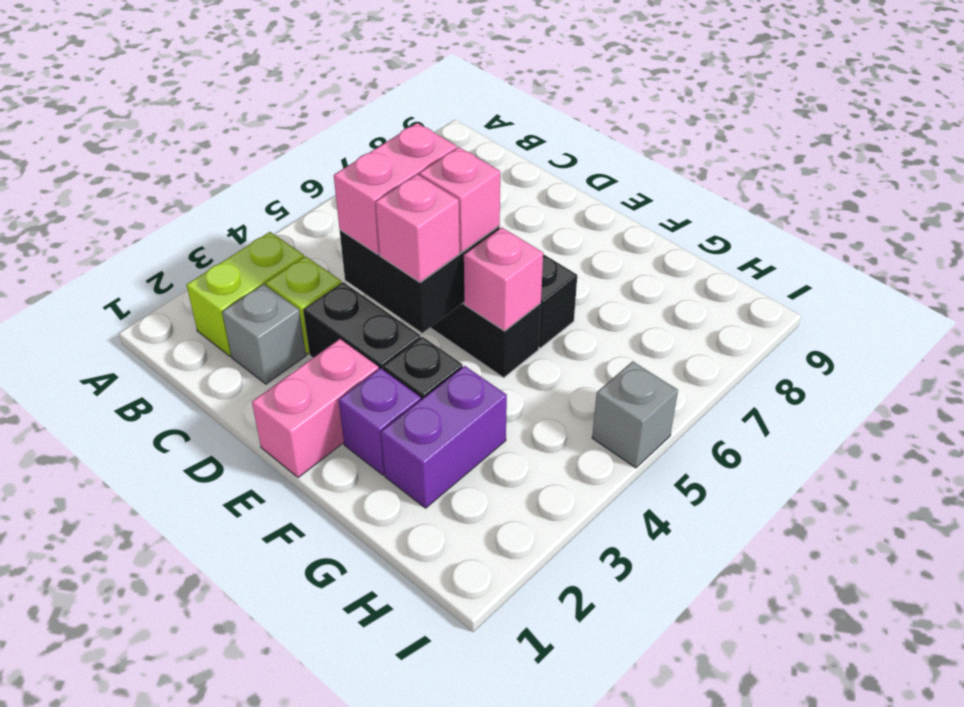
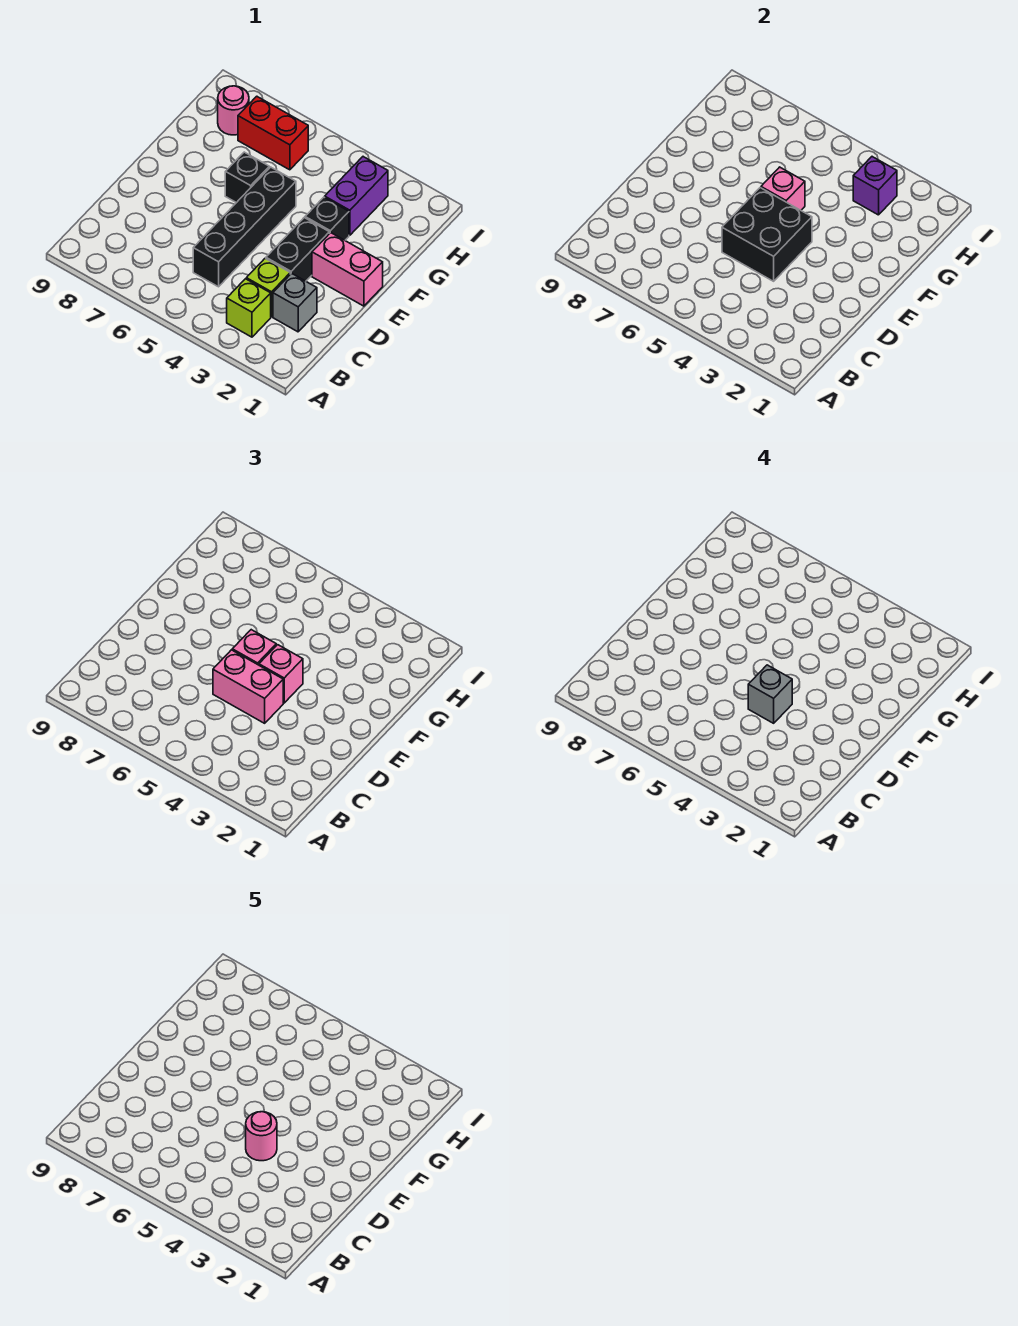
lime 1x2 brick [187,232,304,356] -> lime 1x1 brick [227,279,271,337]
none -> pink 1x1 round brick [246,1112,277,1161]
purple 1x1 brick [339,368,421,475] -> purple 1x1 brick moved to [853,157,897,215]
purple 1x2 brick [381,366,507,508] -> purple 1x2 brick turned to [325,157,388,235]
none -> red 1x2 brick [238,96,308,170]
none -> pink 1x1 round brick [218,86,249,135]
grey 1x1 brick [592,361,678,468] -> grey 1x1 brick moved to [748,665,792,723]

